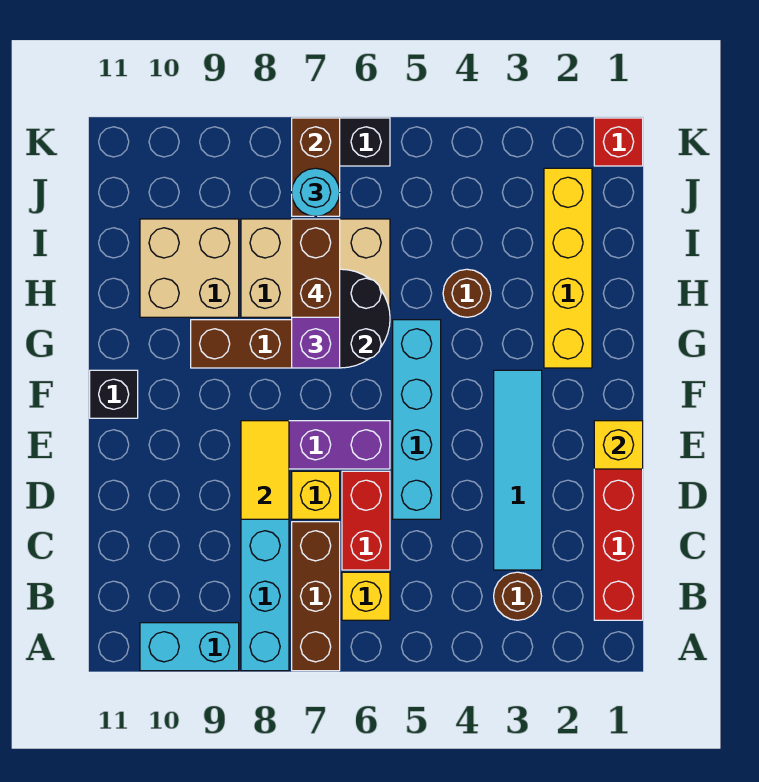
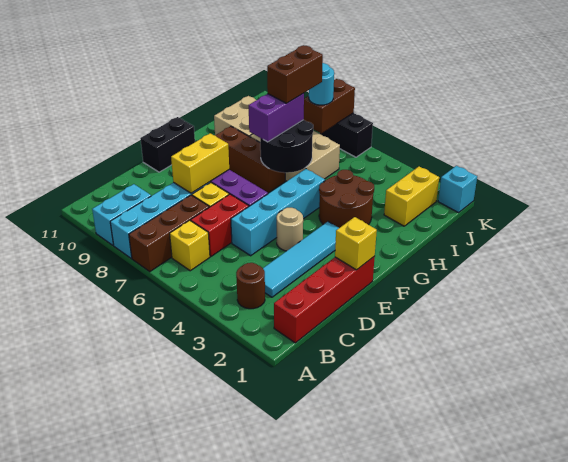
cyan 1x2 brick [140,623,239,671] -> cyan 1x2 brick turned to [92,184,151,245]
yellow 1x2 tile [241,421,289,519] -> yellow 1x2 brick [171,133,229,193]
none -> tan 1x1 round brick [277,208,303,251]
black 1x1 brick [90,370,138,418] -> black 1x2 brick [140,117,195,172]
yellow 1x4 brick [544,168,592,368] -> yellow 1x2 brick [384,167,439,226]
brown 1x1 round brick [443,269,491,317] -> brown 2x2 round brick [319,170,374,228]
red 1x1 brick [594,118,643,166] -> cyan 1x1 brick [438,166,477,213]

